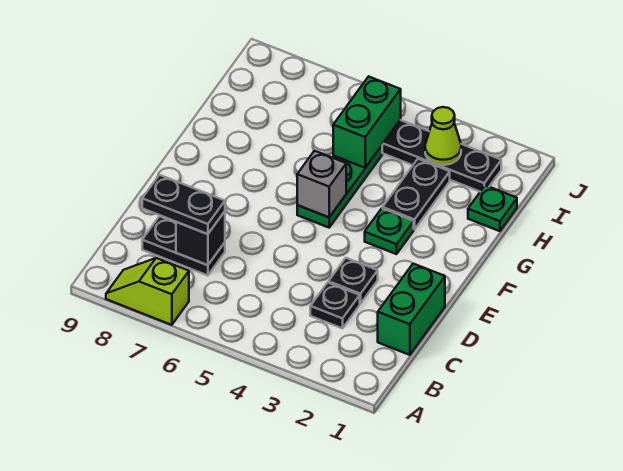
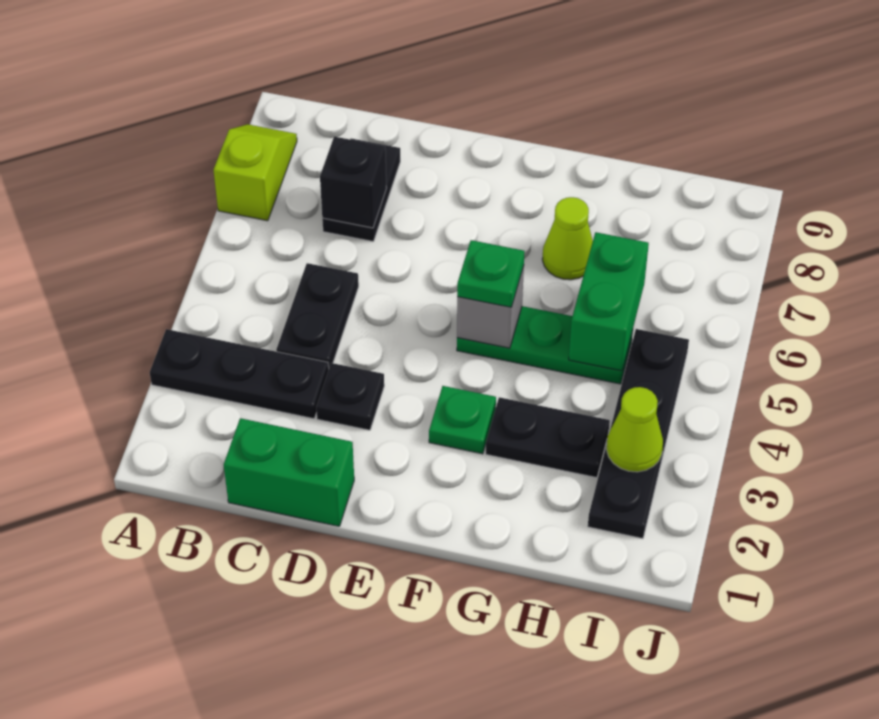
black 1x1 plate [310,283,360,328] -> black 1x3 plate [150,329,329,419]
black 1x2 plate [142,175,225,234] -> black 1x2 plate moved to [276,263,359,367]
none -> lime 1x1 cone [542,197,593,280]
green 1x1 plate [468,185,517,231] -> green 1x1 plate moved to [457,240,525,307]
green 1x2 brick [333,76,401,168] -> green 1x2 brick turned to [569,232,649,371]

